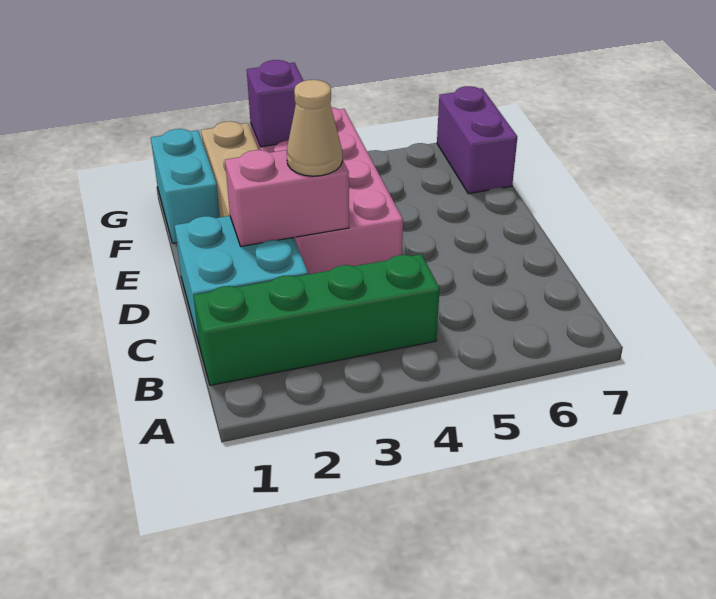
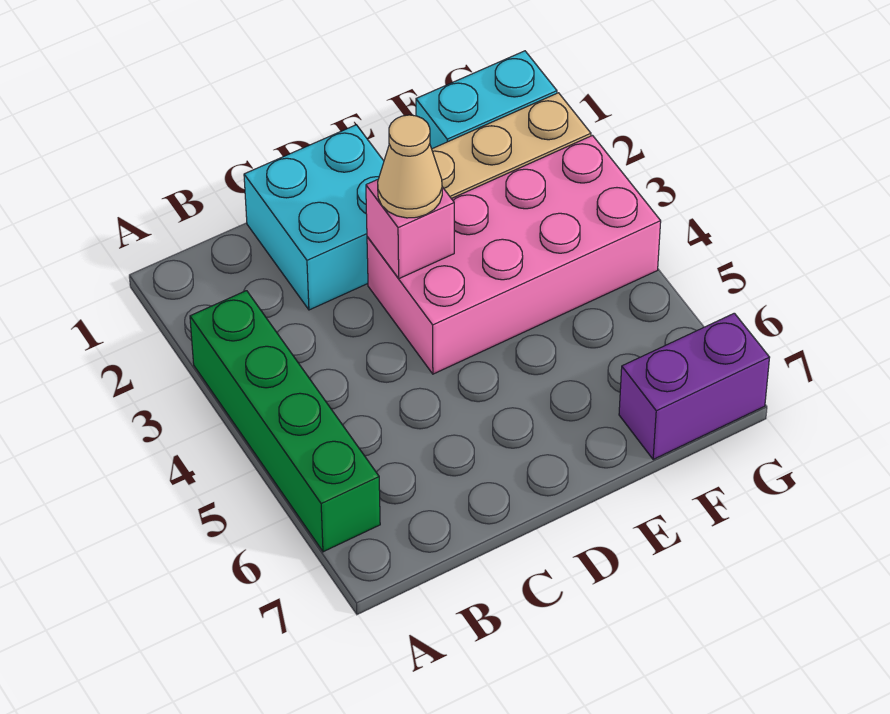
green 1x4 brick [193,254,440,385] -> green 1x4 brick moved to [190,291,380,552]
pink 1x2 brick [225,150,349,246] -> pink 1x1 brick [366,180,454,278]
purple 1x1 brick [247,60,303,147] -> none

